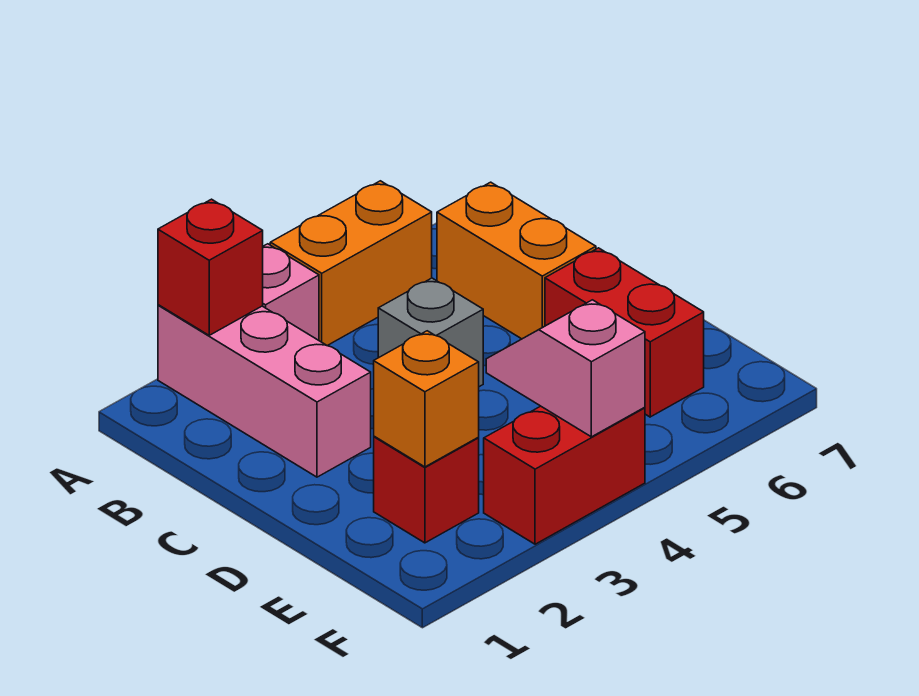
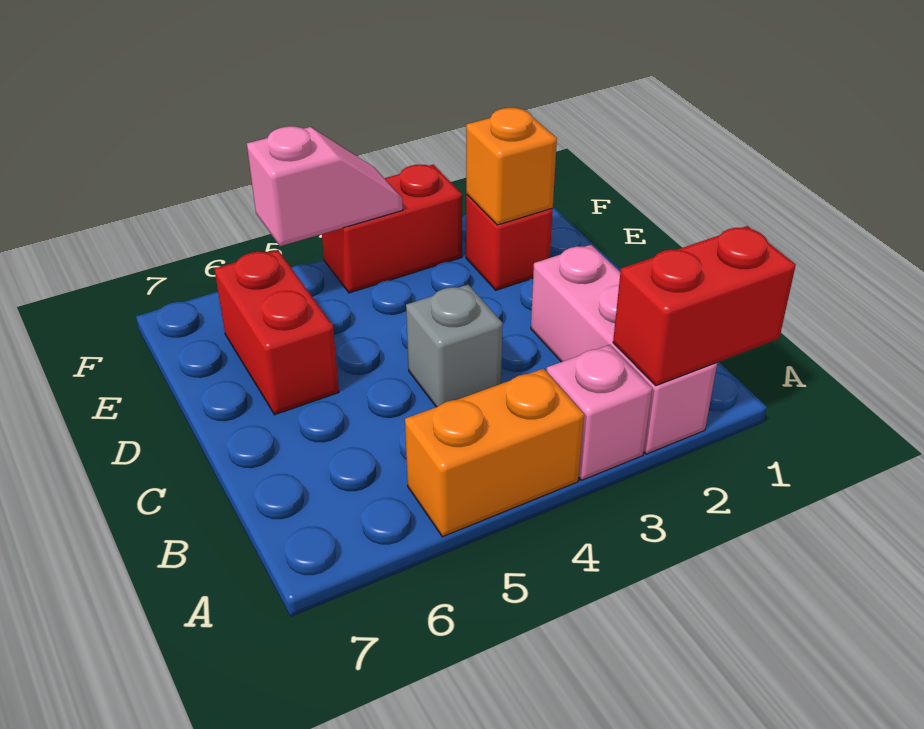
red 1x1 brick [158,199,263,335] -> red 1x2 brick [613,226,796,386]
orange 1x2 brick [437,182,596,339] -> none
pink 1x2 slope [486,300,645,437] -> pink 1x2 slope turned to [247,126,403,246]

